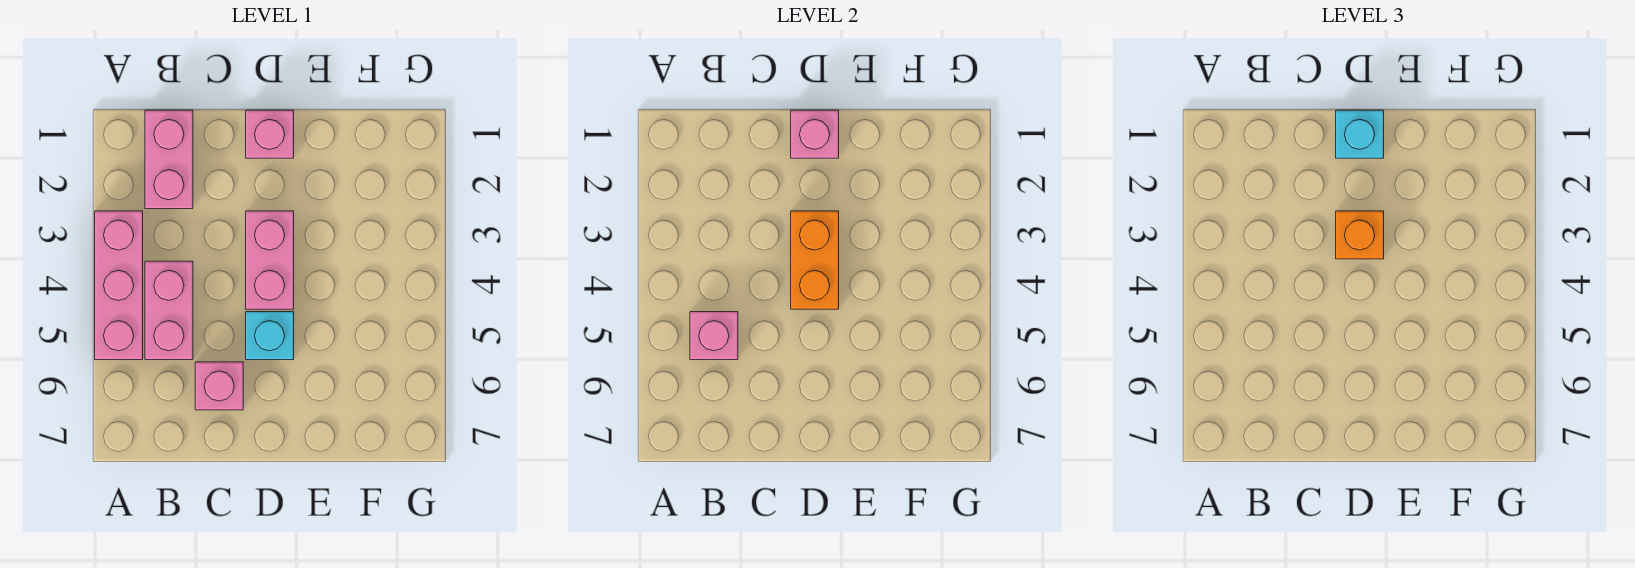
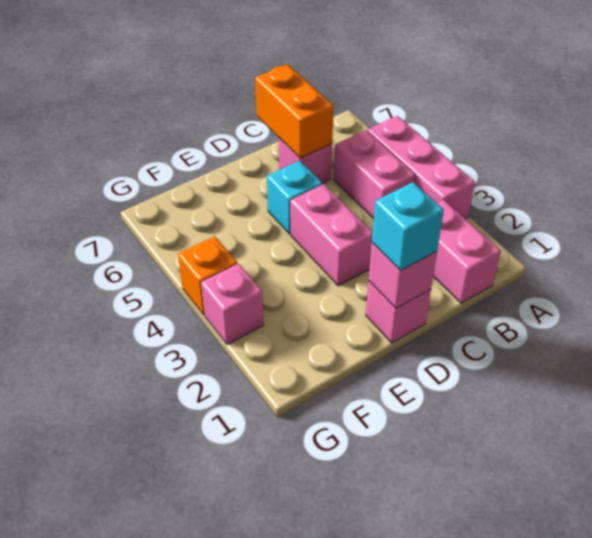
pink 1x1 brick [690,312,738,360] -> pink 1x1 brick moved to [201,264,264,345]
orange 1x2 brick [791,211,839,309] -> orange 1x2 brick moved to [255,64,334,158]
orange 1x1 brick [1336,211,1384,259] -> orange 1x1 brick moved to [178,236,237,315]

